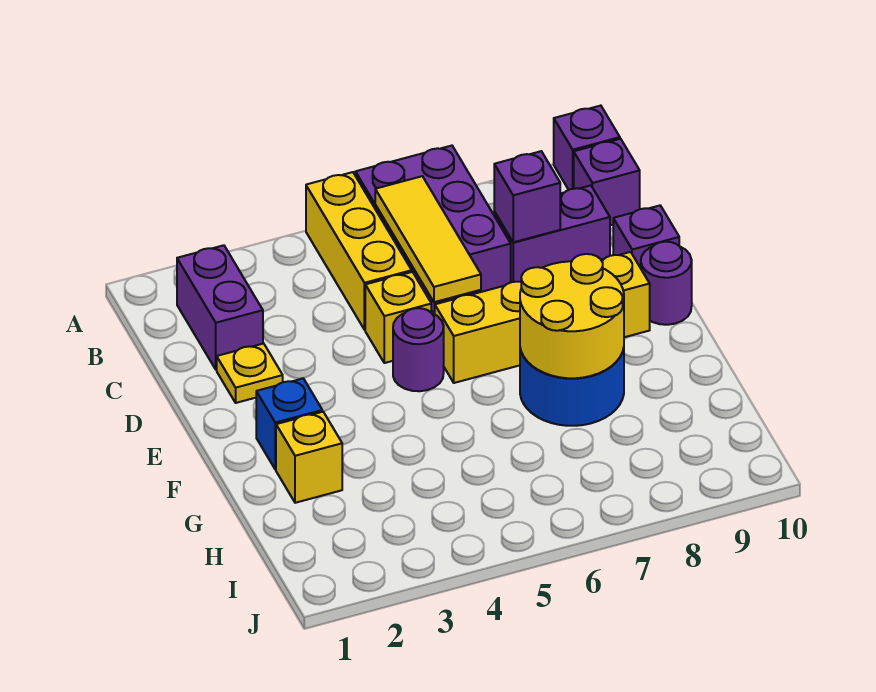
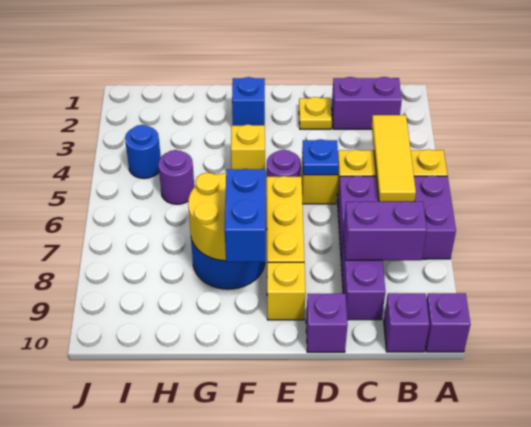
yellow 1x3 tile [375,176,481,302] -> yellow 1x3 tile turned to [372,115,416,202]
purple 1x1 brick [494,151,560,242] -> purple 1x2 brick [343,201,427,260]
none -> blue 1x1 plate [302,139,339,175]
purple 1x1 round brick [641,242,692,325] -> purple 1x1 round brick moved to [158,150,194,204]
none -> blue 1x2 brick [225,169,265,262]
yellow 1x1 brick [276,412,342,503] -> yellow 1x1 brick moved to [231,125,265,169]
none -> blue 1x1 round brick [125,125,161,179]

